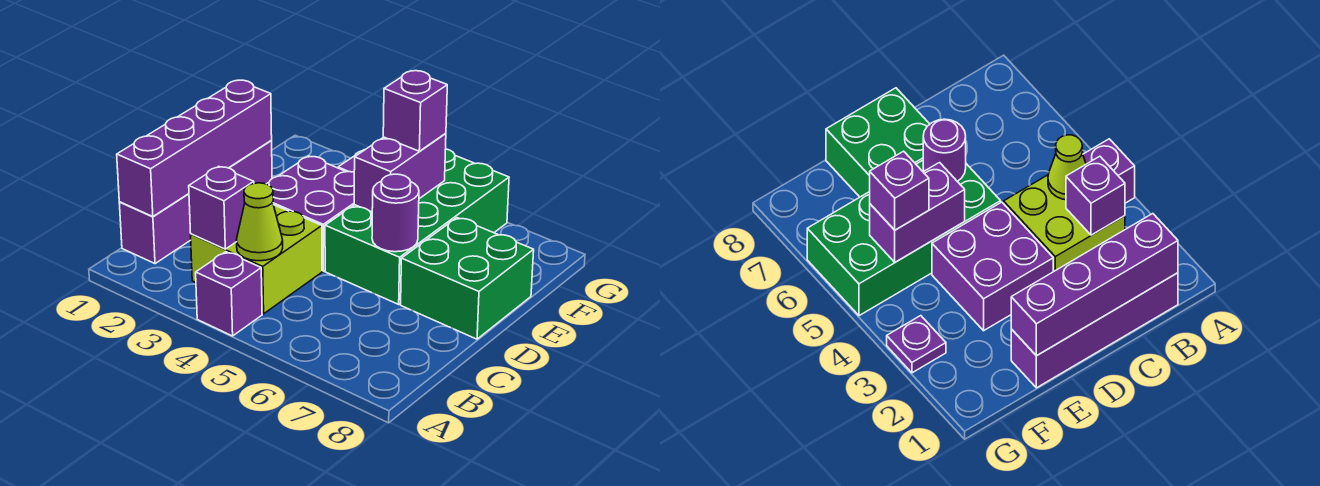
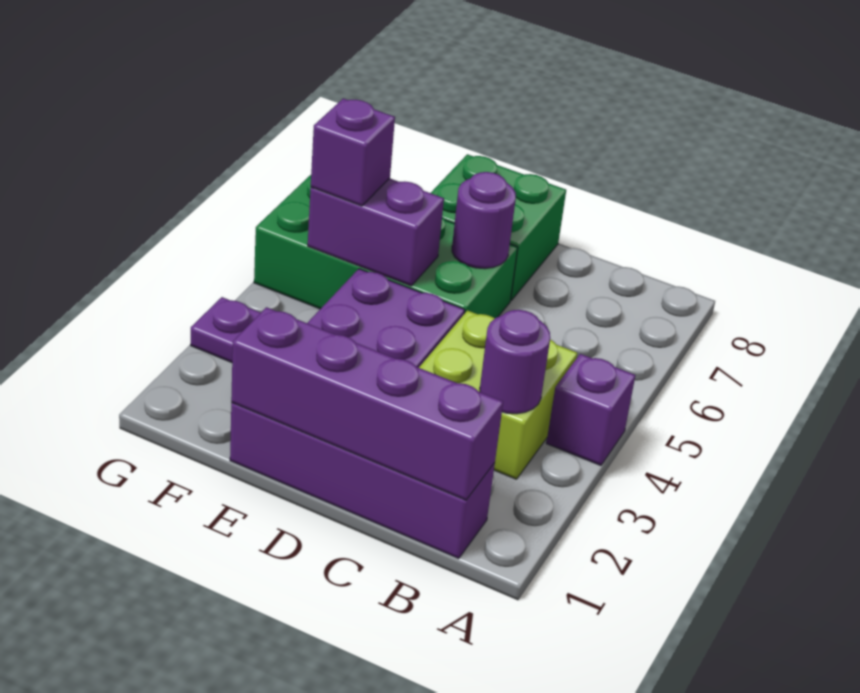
purple 1x1 brick [189,166,254,249] -> purple 1x1 round brick [480,310,550,414]
lime 1x1 cone [236,183,283,261] -> none

